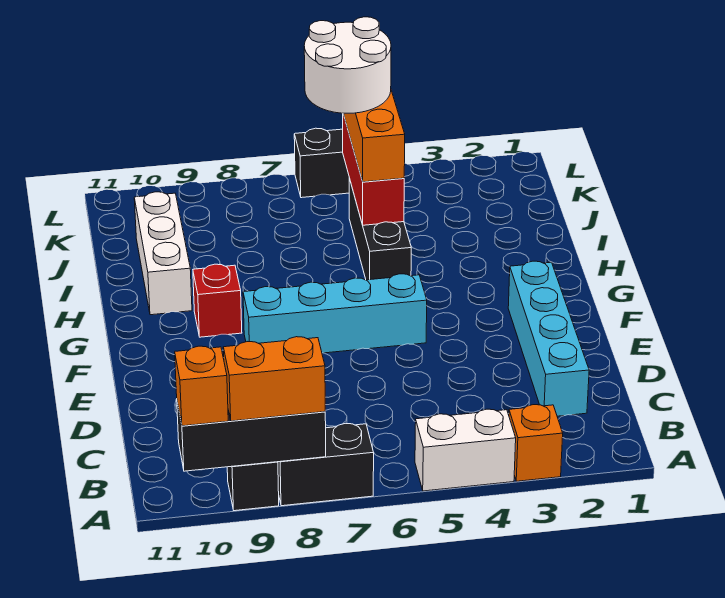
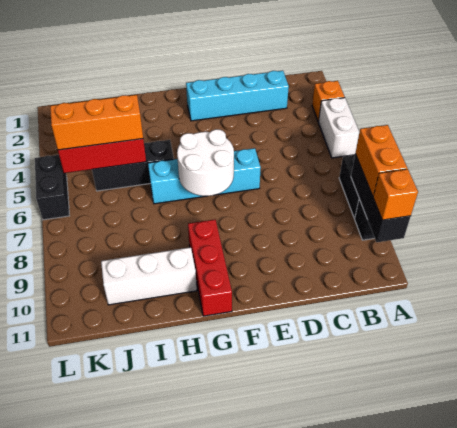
cyan 1x4 brick [243,274,427,353] -> cyan 1x4 brick turned to [148,148,261,204]
red 1x1 brick [193,264,242,337] -> red 1x3 brick [188,220,232,316]
white 2x2 round brick [304,17,391,113] -> white 2x2 round brick moved to [177,129,234,196]

